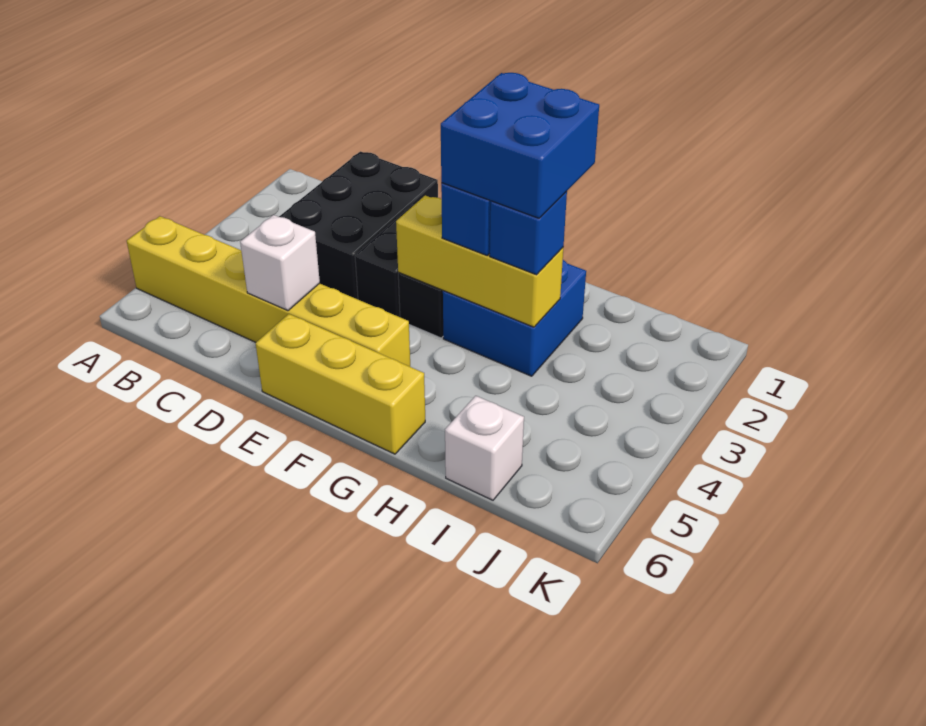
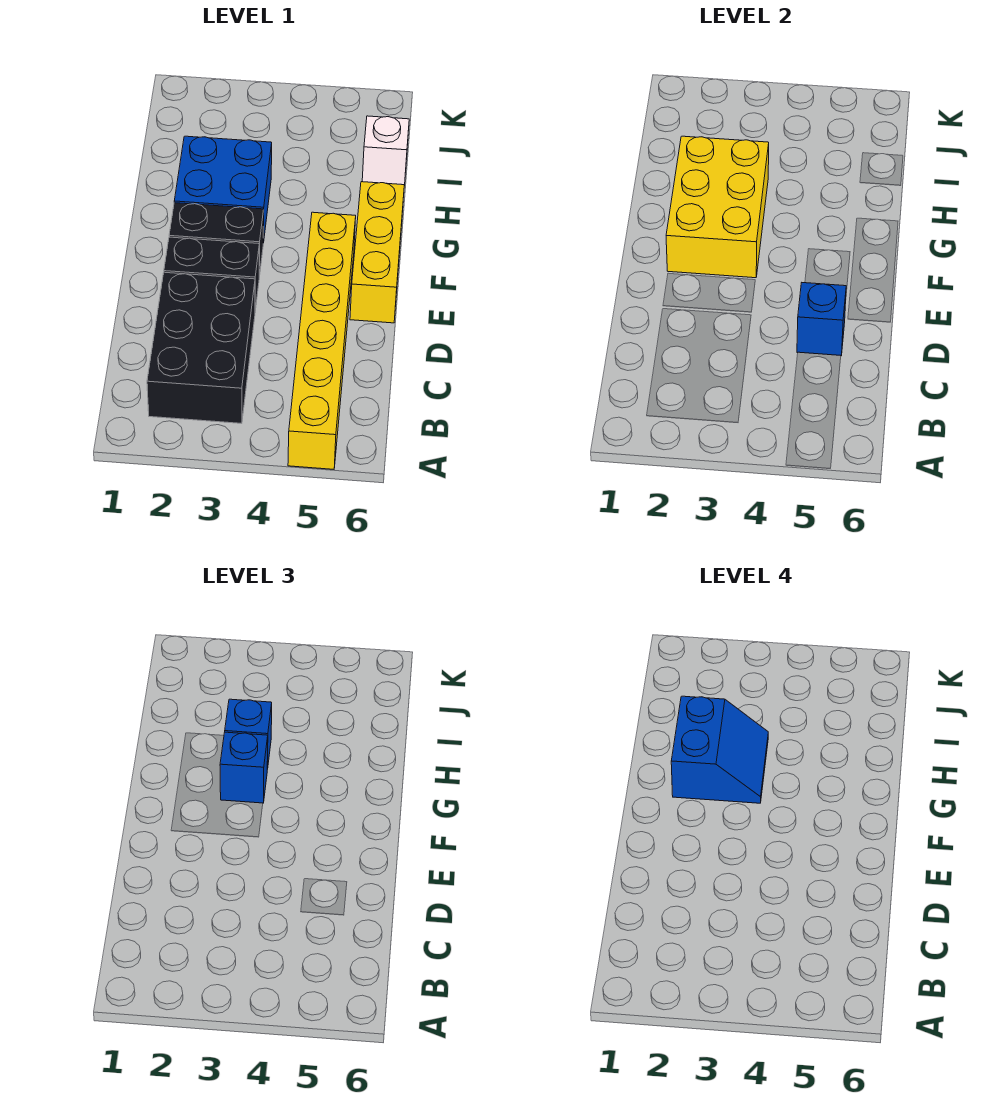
black 2x3 brick [279,151,438,299] -> black 2x3 brick turned to [147,272,255,423]
white 1x1 brick [240,215,320,311] -> blue 1x1 brick [797,283,846,356]
yellow 1x3 brick [396,195,563,327] -> yellow 2x3 brick [666,136,769,278]
blue 2x2 brick [441,73,599,218] -> blue 2x2 slope [671,696,768,803]

